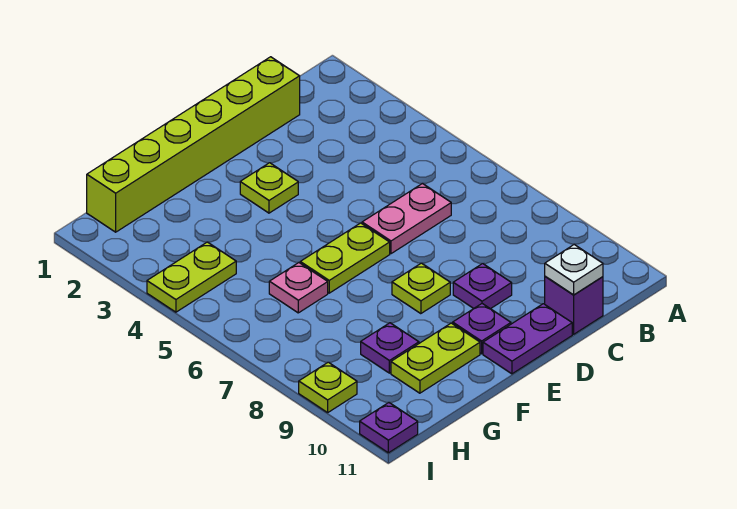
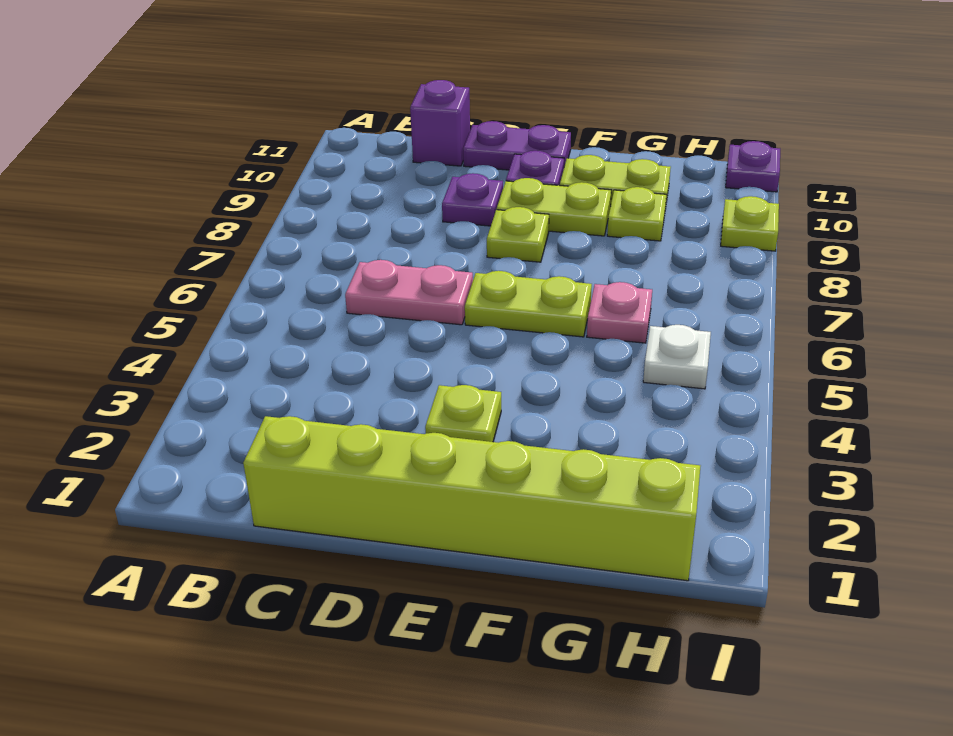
white 1x1 plate [545,245,603,295] -> white 1x1 plate moved to [643,325,711,389]
purple 1x1 plate [361,323,419,373] -> lime 1x1 plate [607,187,667,241]
lime 1x2 plate [147,242,236,312] -> lime 1x2 plate moved to [497,178,611,236]

